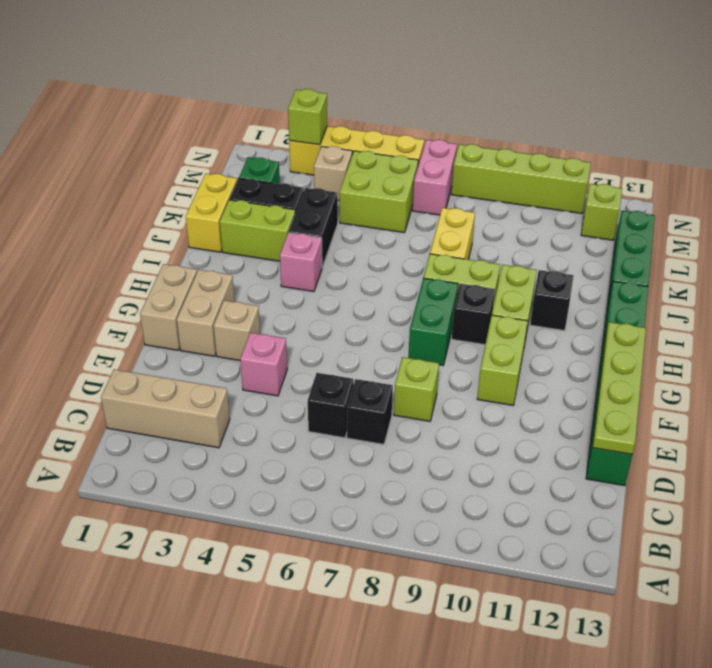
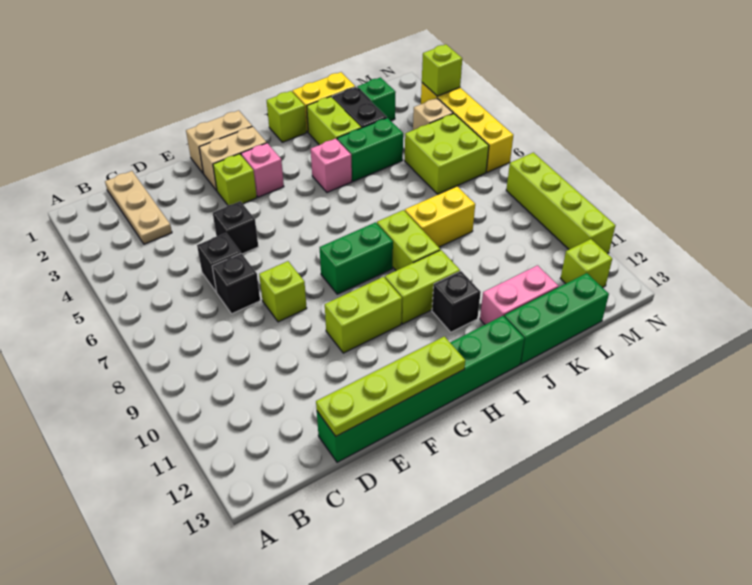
tan 1x3 brick [101,369,230,448] -> tan 1x3 plate [105,171,172,244]
pink 1x1 brick [240,333,287,396] -> pink 1x1 brick moved to [241,143,284,197]
tan 1x1 brick [214,300,260,360] -> lime 1x1 brick [213,154,257,205]
black 1x1 brick [452,284,495,345] -> black 1x1 brick moved to [213,201,258,254]
none -> lime 1x1 brick [267,91,307,142]
black 1x2 brick [289,188,338,267] -> green 1x2 brick [337,118,403,182]
pink 1x2 brick [413,140,457,215] -> pink 1x2 brick moved to [480,265,559,325]

